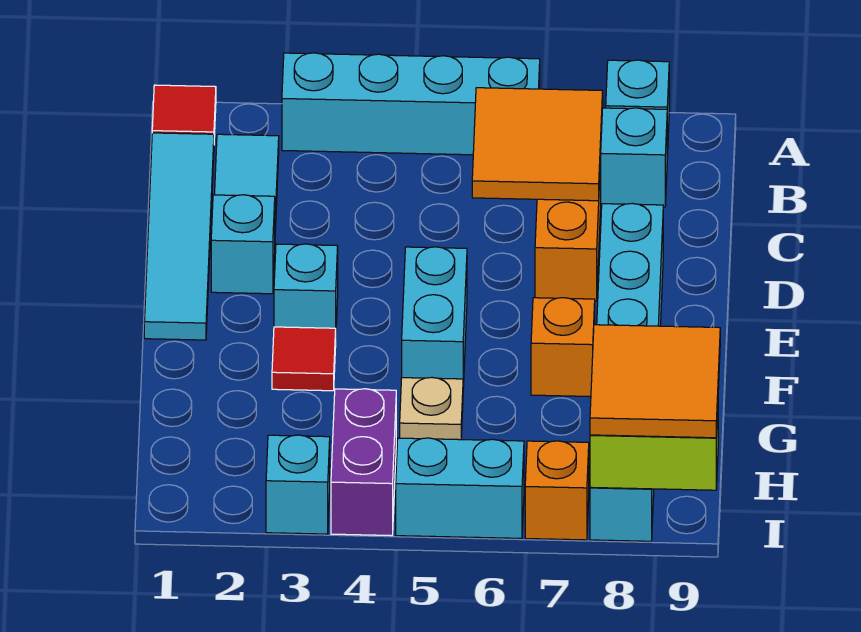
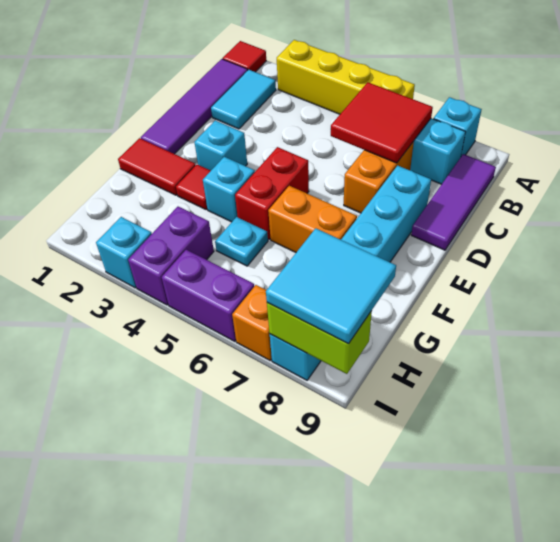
cyan 1x4 brick [282,53,540,155] -> yellow 1x4 brick [277,40,415,114]
cyan 1x4 tile [144,133,214,340] -> purple 1x4 tile [141,59,248,154]
orange 2x2 tile [472,88,603,201] -> red 2x2 tile [331,82,433,163]
none -> purple 1x3 tile [411,154,496,250]
cyan 1x1 brick [211,195,275,294] -> cyan 1x1 brick moved to [203,157,255,222]
cyan 1x2 brick [402,247,467,388] -> red 1x2 brick [235,147,309,240]
none -> red 1x2 tile [118,138,196,195]
orange 1x1 brick [531,298,595,397] -> orange 1x2 brick [268,186,357,252]
tan 1x1 plate [400,377,463,440] -> cyan 1x1 plate [215,217,268,266]
orange 2x2 tile [590,325,720,438] -> cyan 2x2 tile [266,228,396,344]
cyan 1x2 brick [396,438,524,538] -> purple 1x2 brick [162,250,254,341]

